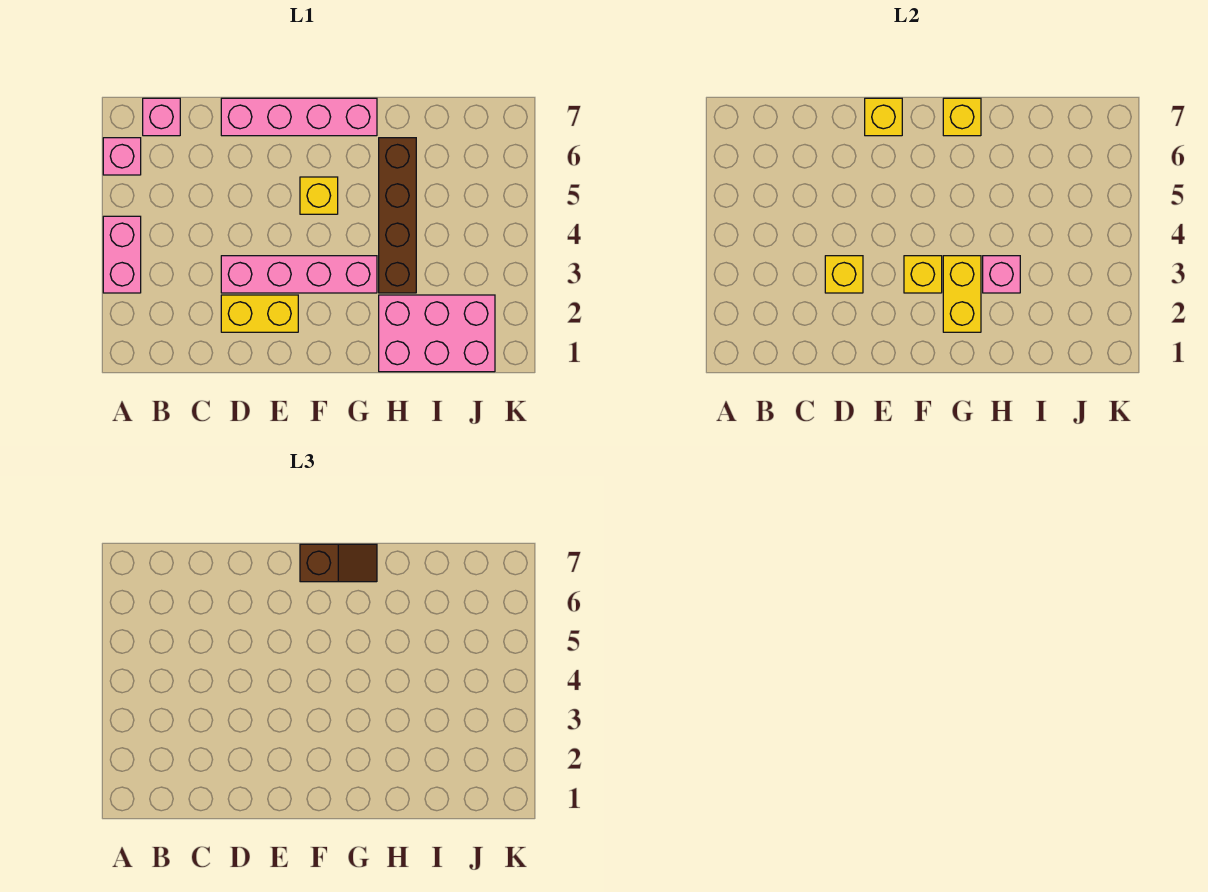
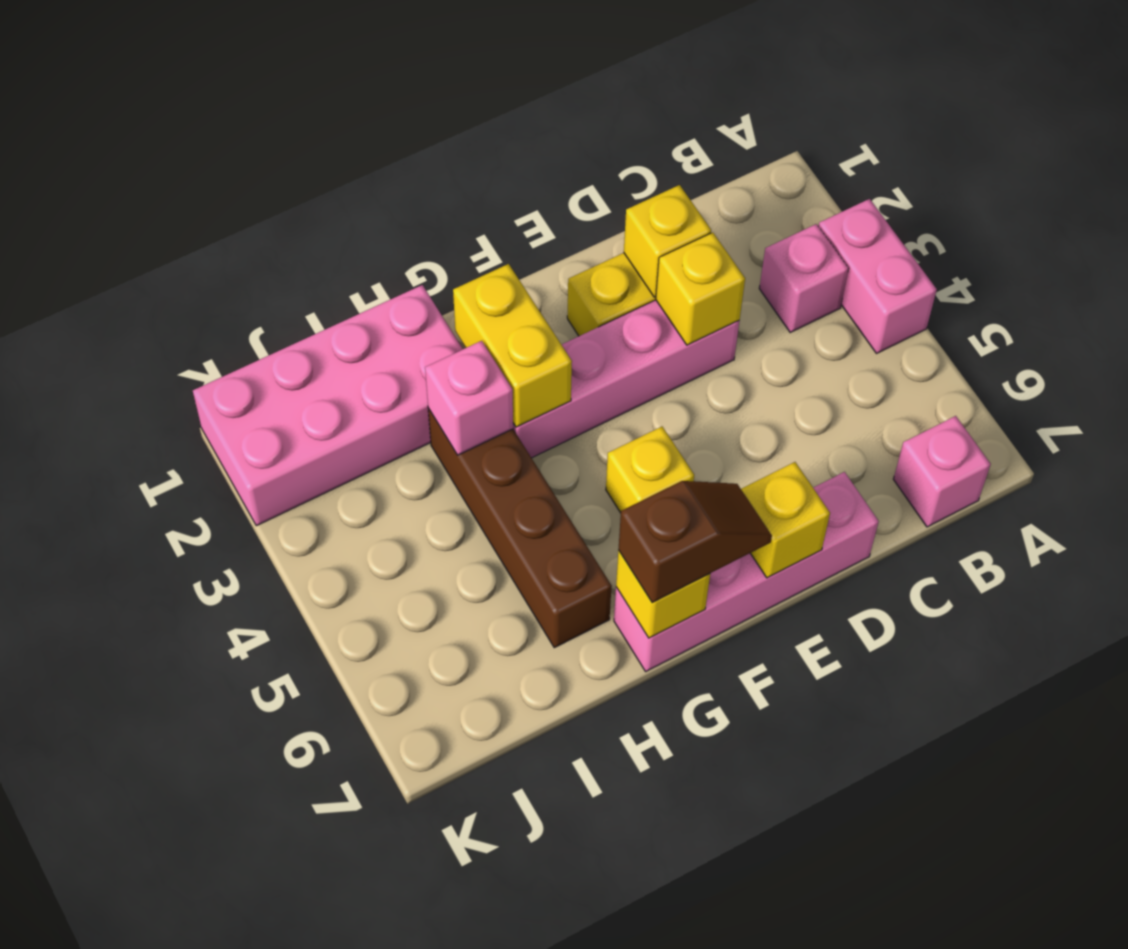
pink 1x1 brick [103,138,141,175] -> pink 1x1 brick moved to [759,224,849,332]
yellow 1x1 brick [904,256,942,293] -> yellow 1x1 brick moved to [624,185,711,297]
brown 1x2 slope [300,544,377,582] -> brown 1x2 slope turned to [618,481,772,603]
pink 2x3 brick [379,295,495,372] -> pink 2x4 brick [193,285,463,526]

